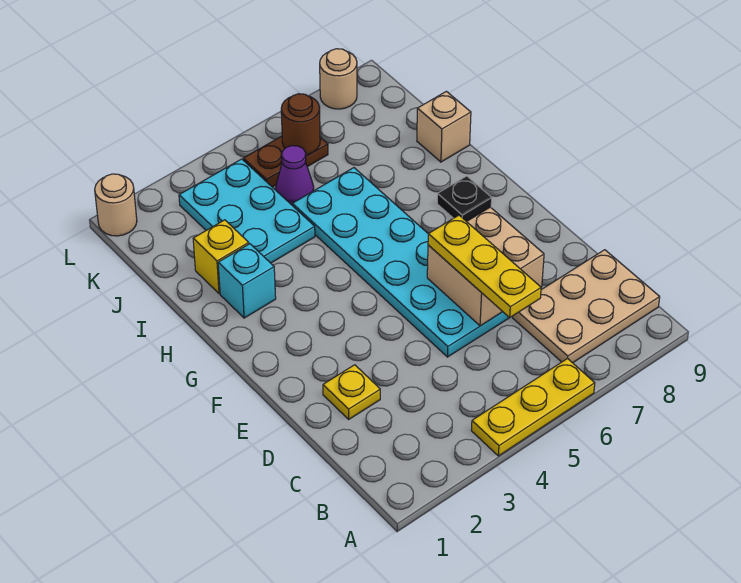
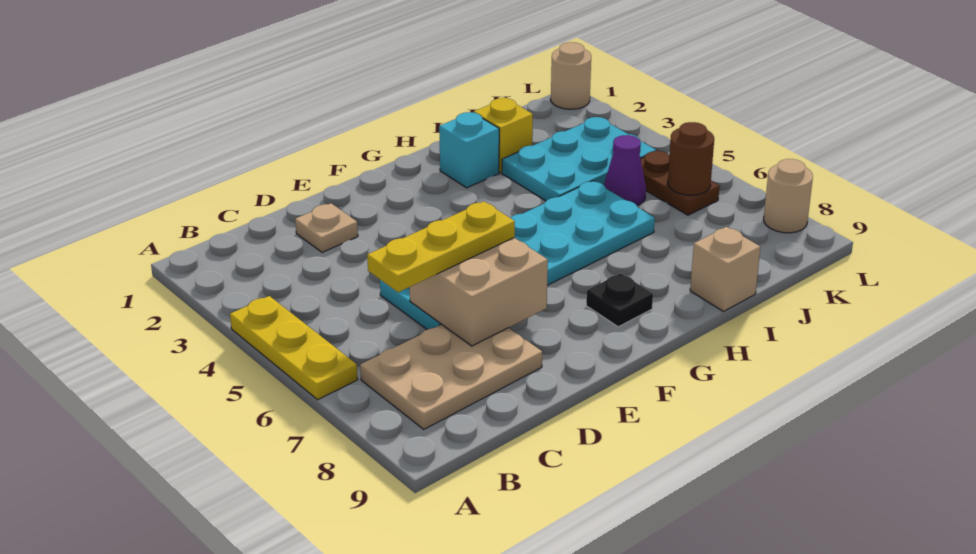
tan 2x3 plate [513,250,660,363] -> tan 2x3 plate turned to [360,324,542,429]
yellow 1x1 plate [323,365,380,419] -> tan 1x1 plate [295,203,358,252]

